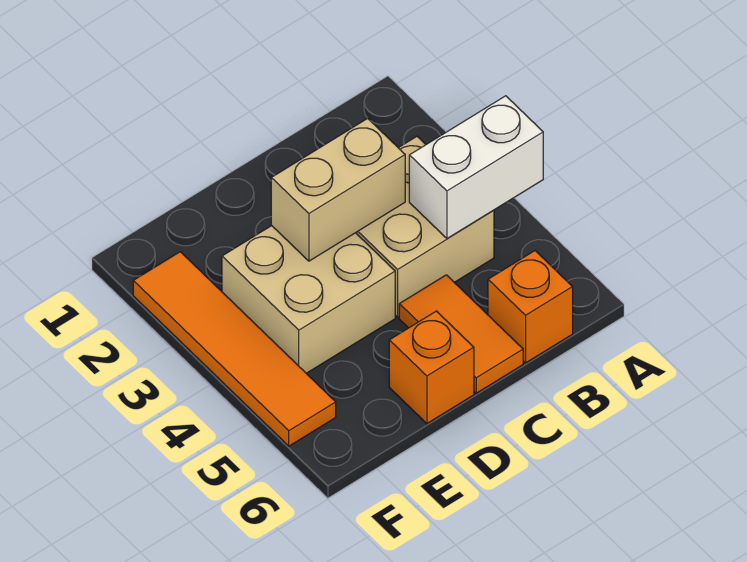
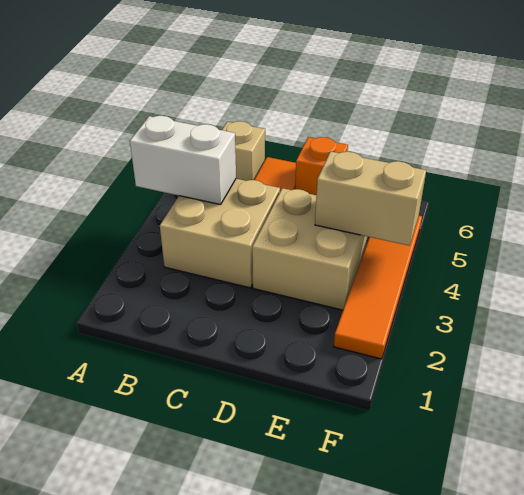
orange 1x1 brick [488,251,573,363] -> tan 1x1 brick [222,121,265,181]
tan 1x2 brick [271,118,405,261] -> tan 1x2 brick moved to [315,151,426,246]

